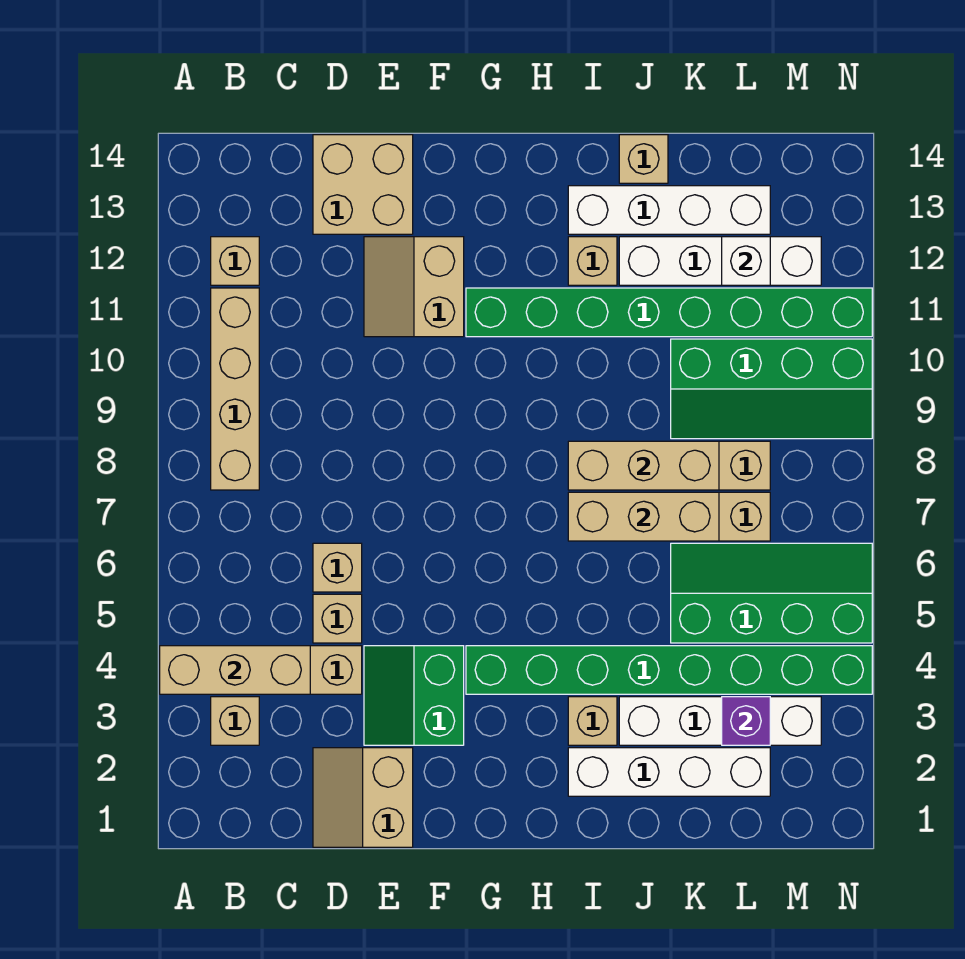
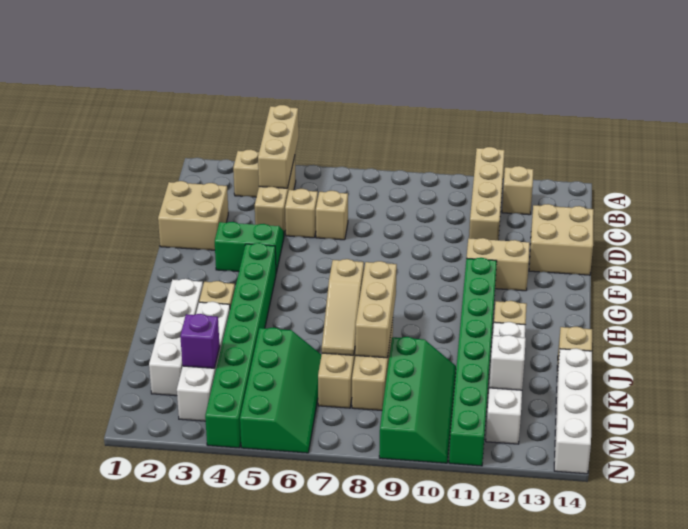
tan 1x4 brick [211,288,259,490] -> tan 1x4 brick turned to [469,147,505,240]
tan 2x2 slope [313,748,413,847] -> tan 2x2 brick [158,181,228,250]
tan 1x3 brick [568,492,719,541] -> tan 1x3 slope [322,259,364,355]
white 1x4 brick [568,186,770,234] -> white 1x4 brick moved to [554,348,592,474]
green 2x4 slope [671,339,872,439] -> green 2x4 slope turned to [379,337,456,463]

